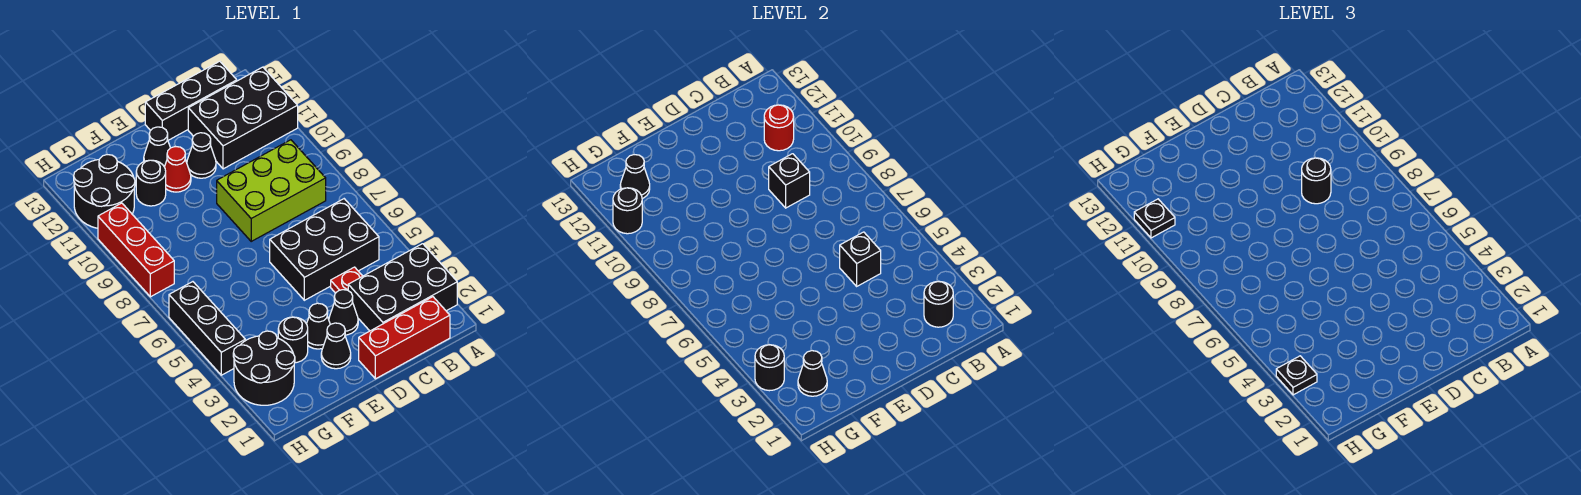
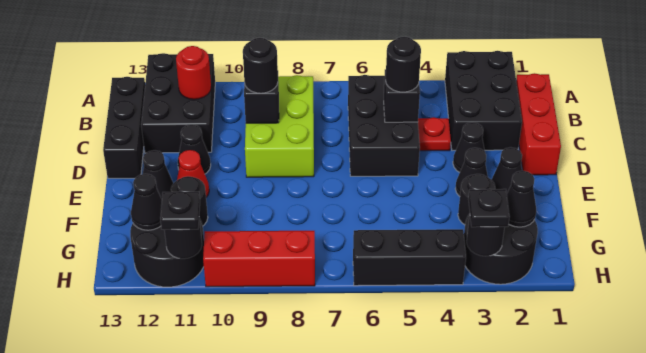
black 1x1 round brick [924,281,953,327] -> black 1x1 round brick moved to [386,37,421,92]

